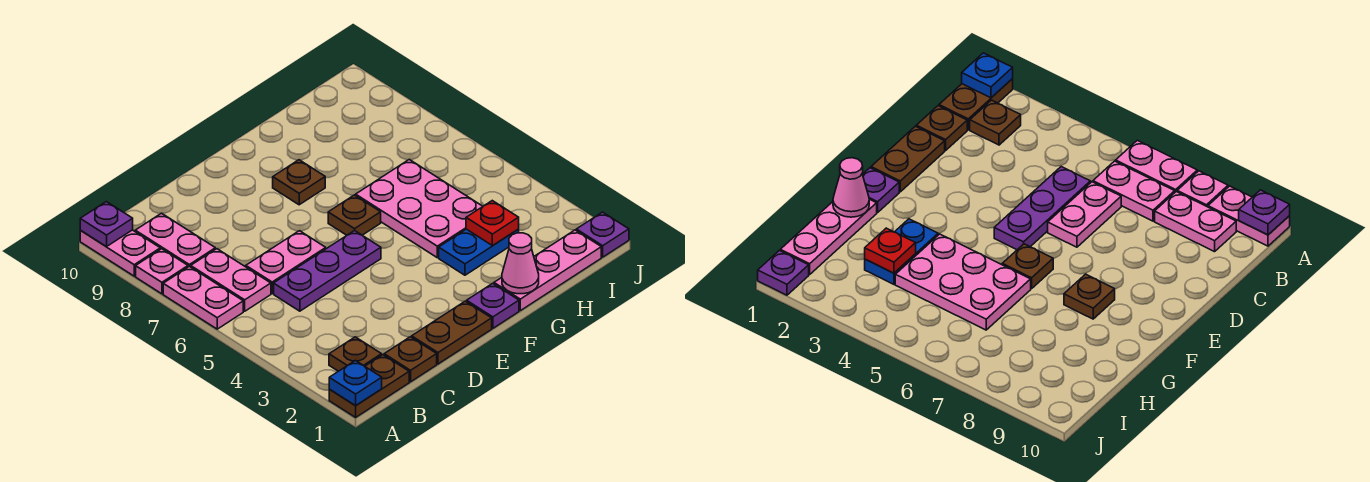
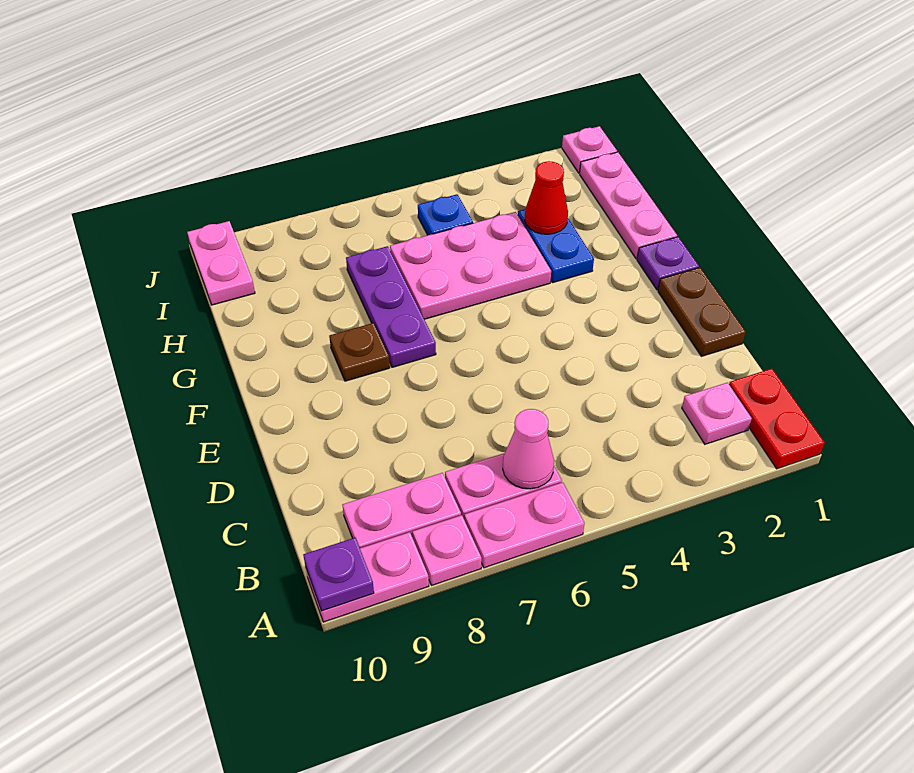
brown 1x2 plate [329,355,409,417] -> red 1x2 plate [729,369,824,469]
blue 1x1 plate [329,361,382,406] -> blue 1x1 plate moved to [418,194,473,235]
brown 1x1 plate [329,337,382,371] -> pink 1x1 plate [682,383,752,444]
brown 1x1 plate [384,337,437,382] -> none
purple 1x3 plate [274,230,381,311] -> purple 1x3 plate moved to [346,246,436,367]
pink 1x2 plate [246,231,326,293] -> pink 1x2 plate moved to [187,221,255,305]
brown 1x1 plate [328,195,381,235] -> none
pink 1x1 cone [502,233,539,294] -> pink 1x1 cone moved to [503,409,554,489]
red 1x1 plate [466,201,519,246] -> red 1x1 cone [525,161,568,234]
purple 1x1 plate [576,212,629,257] -> pink 1x1 plate [562,126,617,173]

